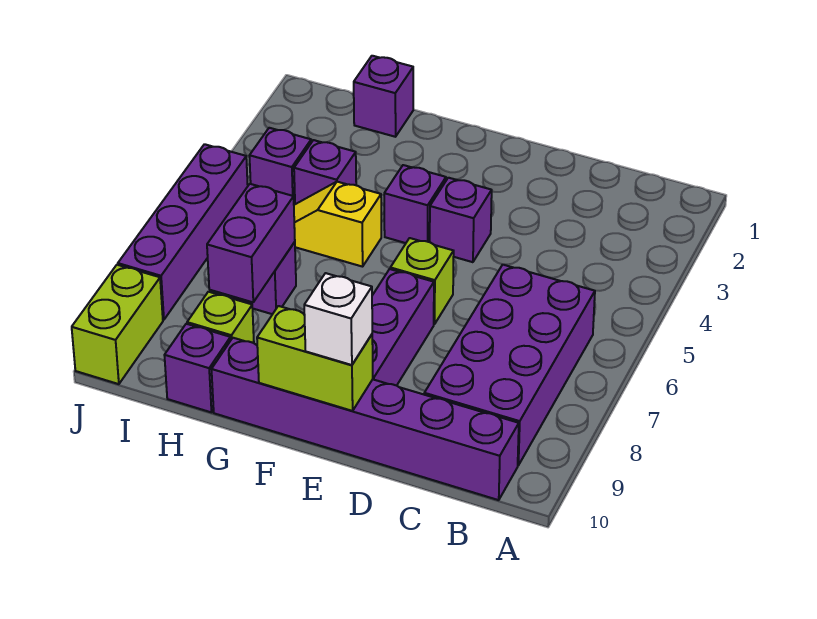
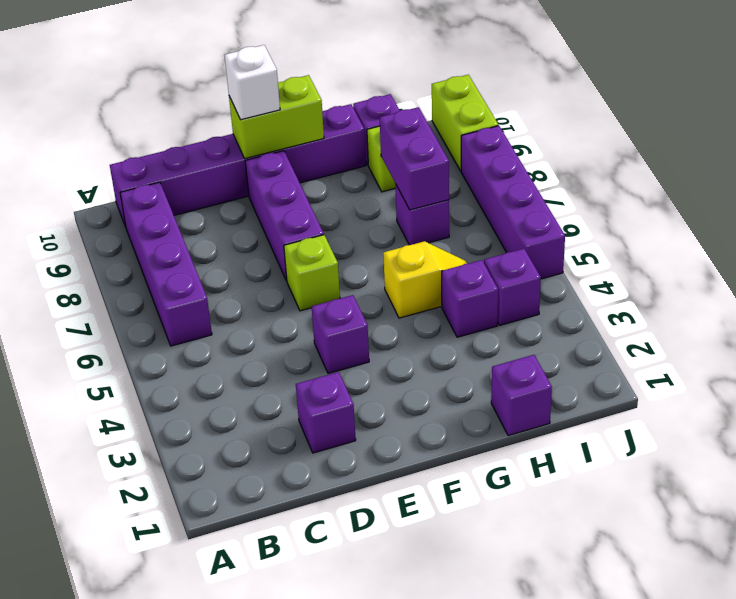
purple 2x4 brick [424,265,595,465] -> purple 1x4 brick [120,182,212,346]
purple 1x1 brick [384,165,446,243] -> purple 1x1 brick moved to [296,372,356,453]

